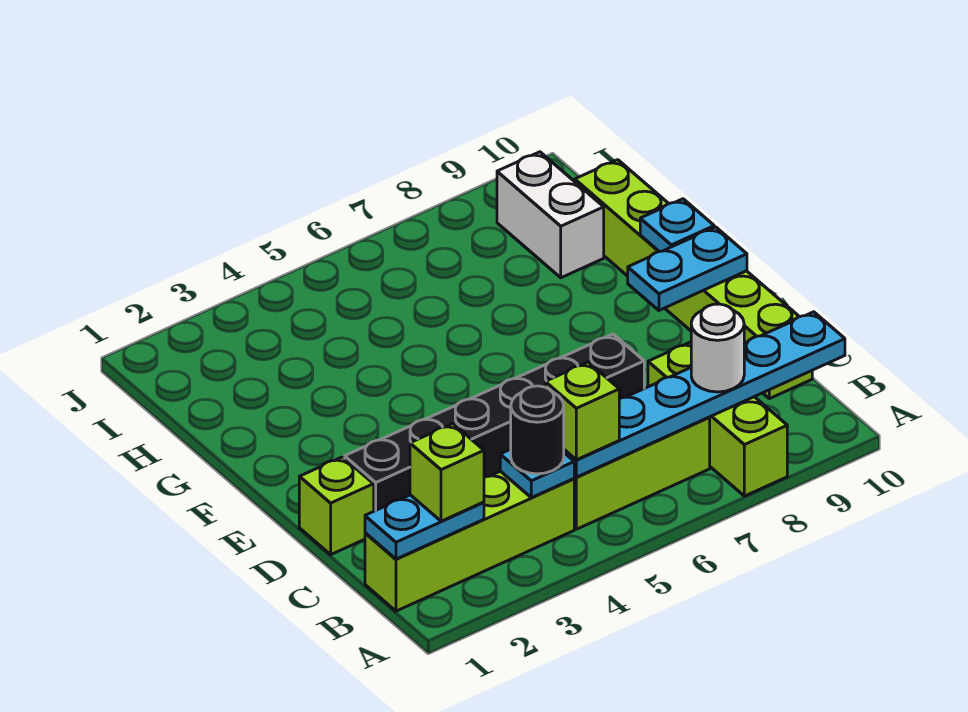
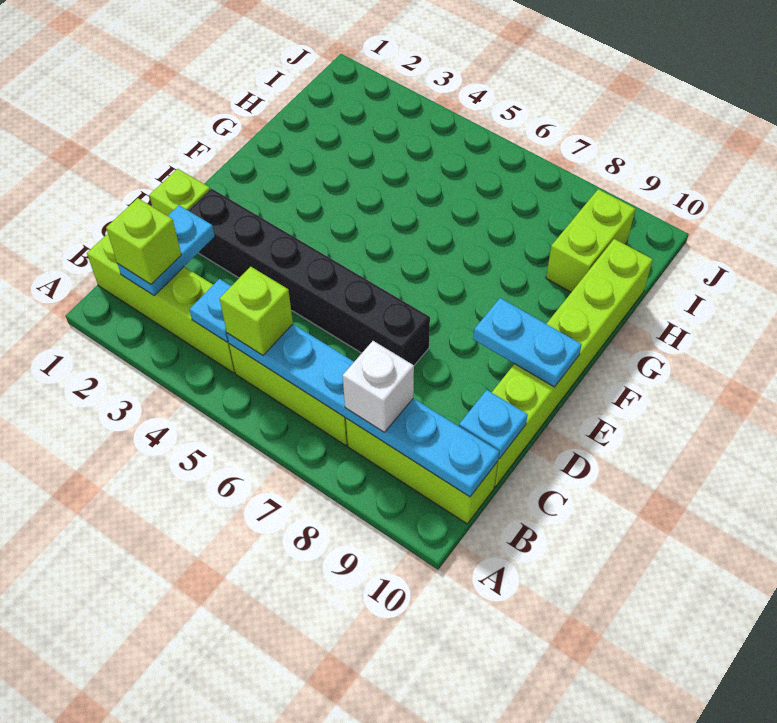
lime 1x3 brick [648,342,787,496] -> lime 1x3 brick turned to [346,418,498,524]
cyan 1x2 plate [365,495,484,559] -> cyan 1x2 plate turned to [118,205,215,296]
black 1x1 round brick [511,386,564,474] -> none
white 1x1 round brick [691,304,744,392] -> white 1x1 brick [343,341,414,432]
cyan 1x1 plate [640,199,714,252] -> cyan 1x1 plate moved to [459,390,528,459]
white 1x2 brick [497,152,604,278] -> lime 1x2 brick [546,189,635,292]

